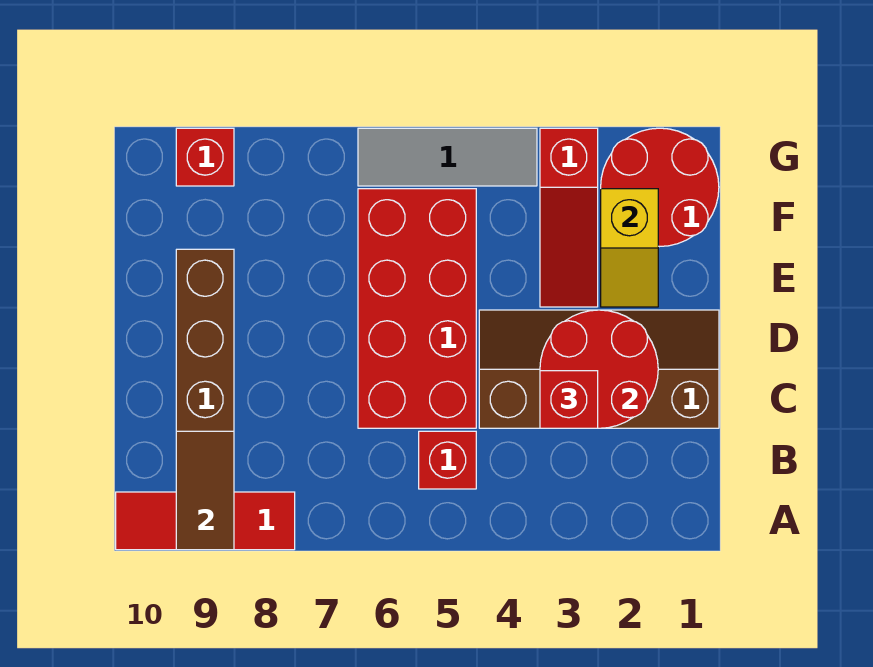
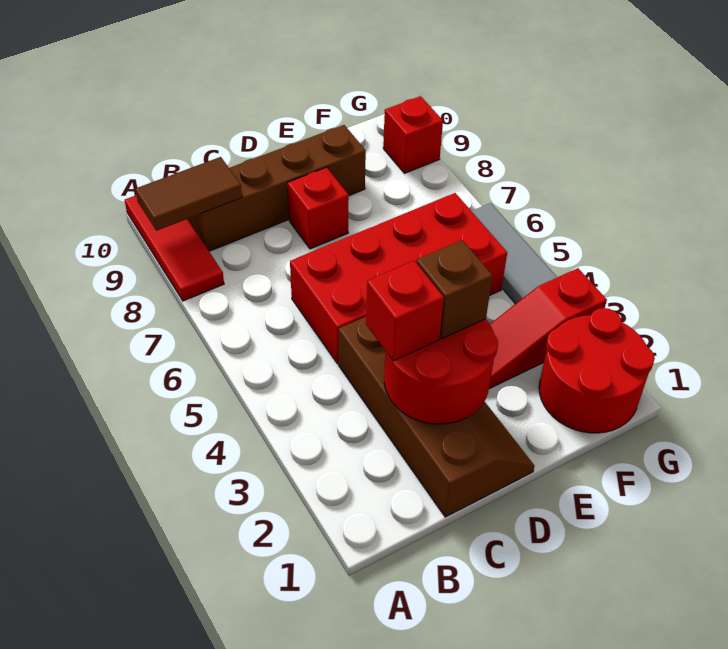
red 1x1 brick [419,431,476,489] -> red 1x1 brick moved to [288,167,349,249]
none -> brown 1x1 brick [416,240,492,339]
yellow 1x2 slope [601,189,658,307] -> none

